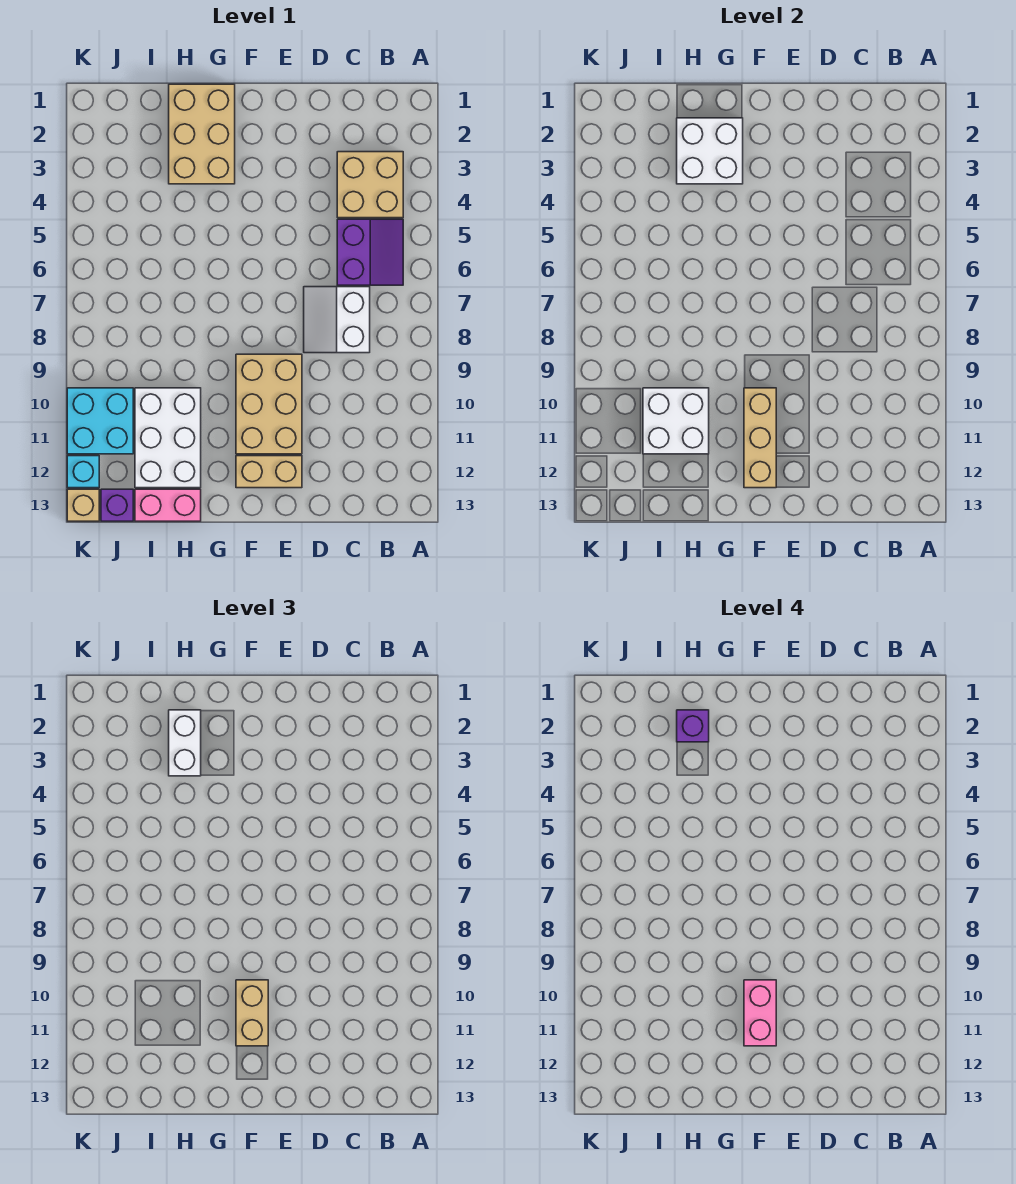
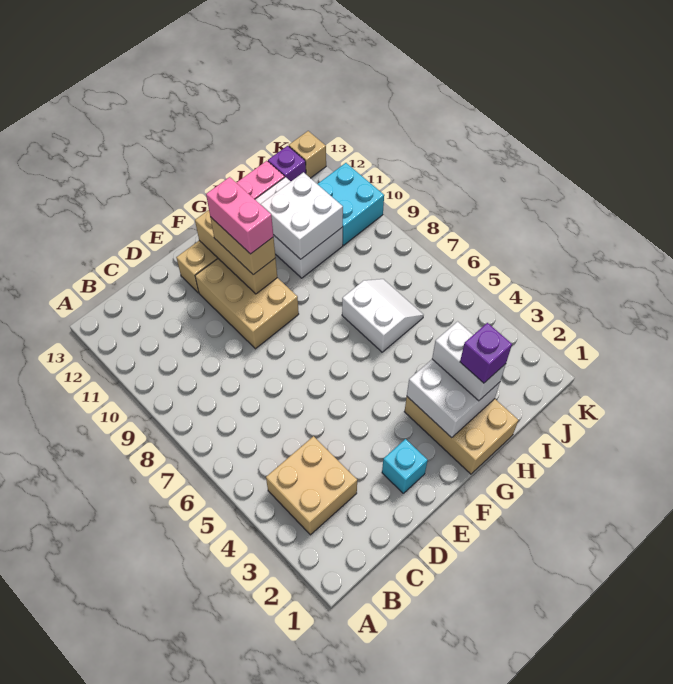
purple 2x2 slope [337,219,403,285] -> none
white 2x2 slope [304,287,370,353] -> white 2x2 slope moved to [342,279,424,352]
cyan 1x1 brick [67,456,99,488] -> cyan 1x1 brick moved to [382,439,428,493]

